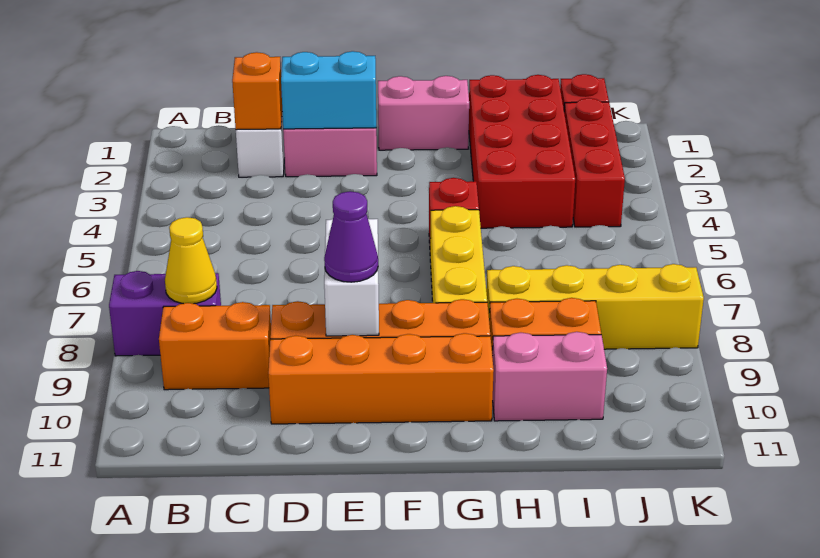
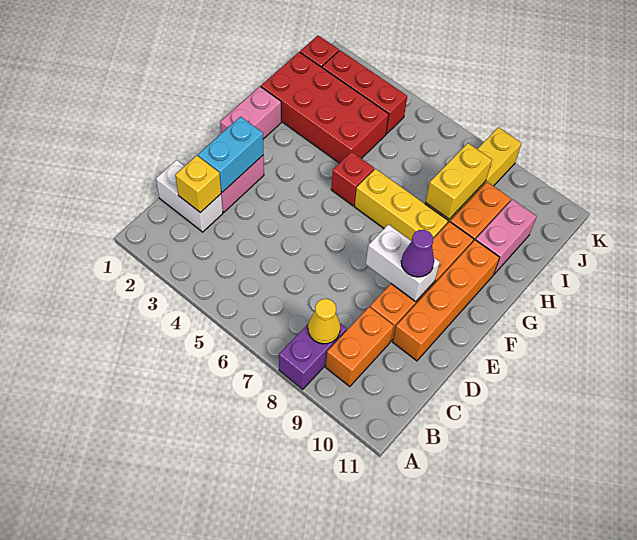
orange 1x1 brick [232,52,282,130] -> yellow 1x1 brick [175,156,221,213]
none -> yellow 1x2 brick [425,143,492,219]

